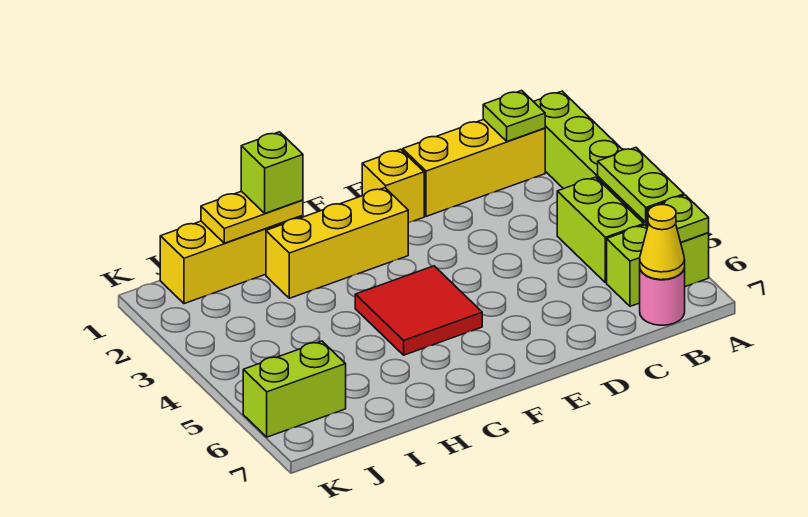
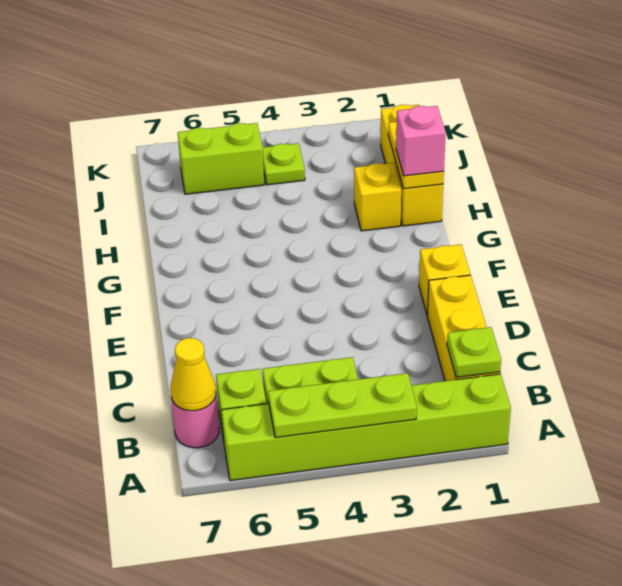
lime 1x2 plate [598,148,684,222] -> lime 1x3 plate [268,373,417,438]
lime 1x1 plate [647,195,709,242] -> lime 1x1 plate moved to [263,143,305,185]
yellow 1x3 brick [266,188,408,298] -> yellow 1x1 brick [354,163,401,231]
red 2x2 tile [355,266,482,355] -> none
lime 1x1 brick [241,132,303,213] -> pink 1x1 brick [396,106,446,176]
lime 1x2 brick [243,341,346,437] -> lime 1x2 brick turned to [178,123,264,194]

